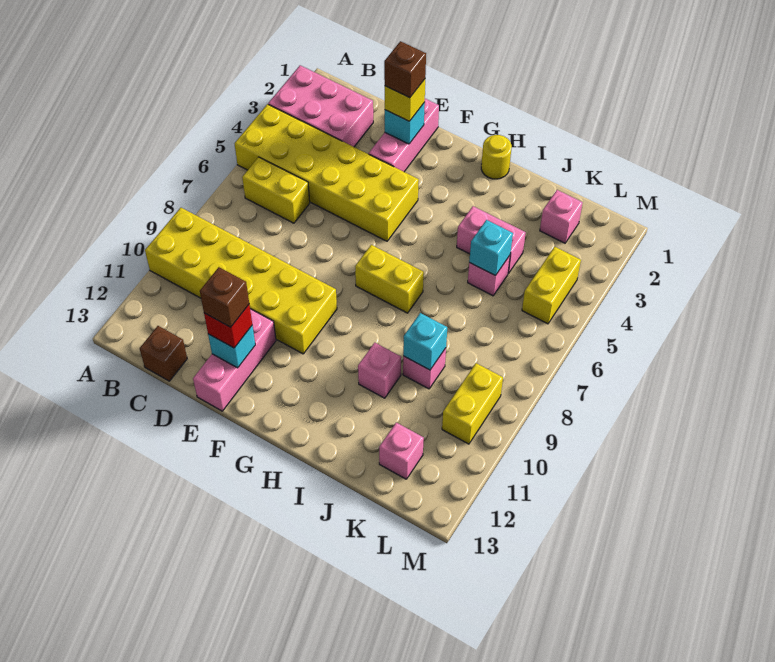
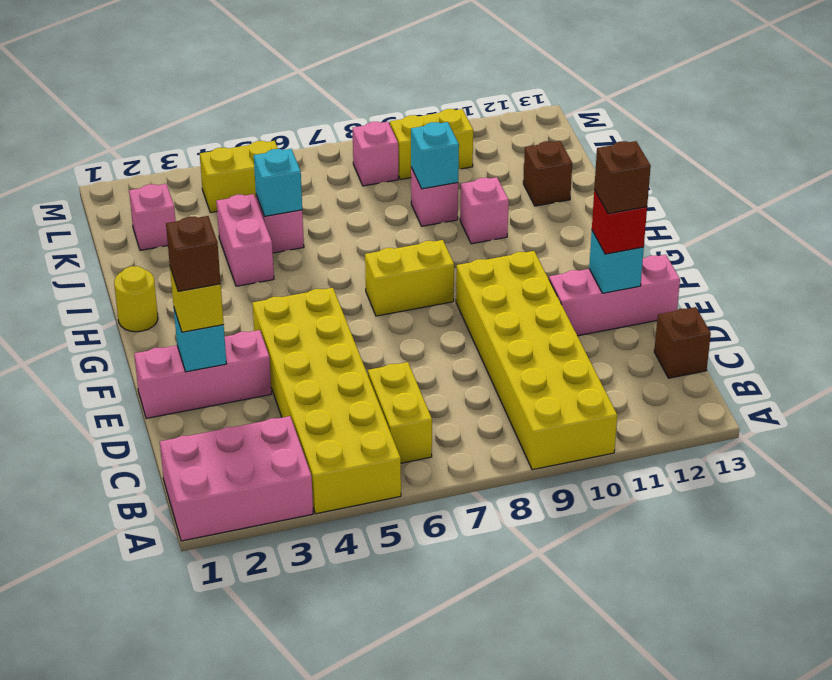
pink 2x3 brick [268,65,373,147] -> pink 2x3 brick turned to [160,416,313,541]
yellow 1x2 brick [355,245,424,313] -> yellow 1x2 brick turned to [365,240,454,316]
none -> brown 1x1 brick [523,141,572,206]
pink 1x1 brick [379,423,424,479] -> pink 1x1 brick moved to [353,122,398,186]

